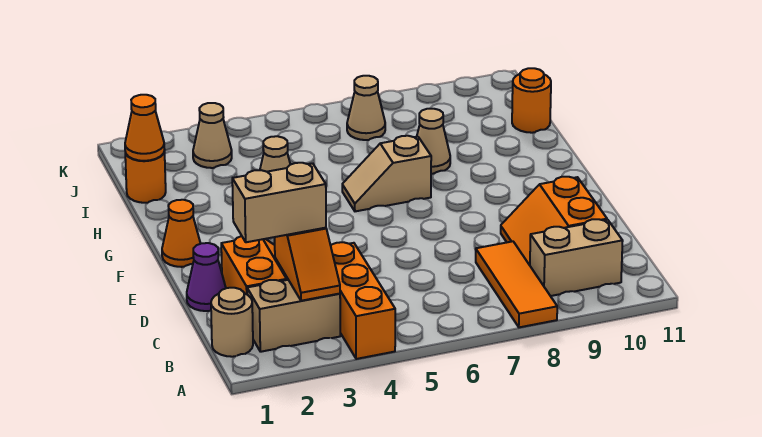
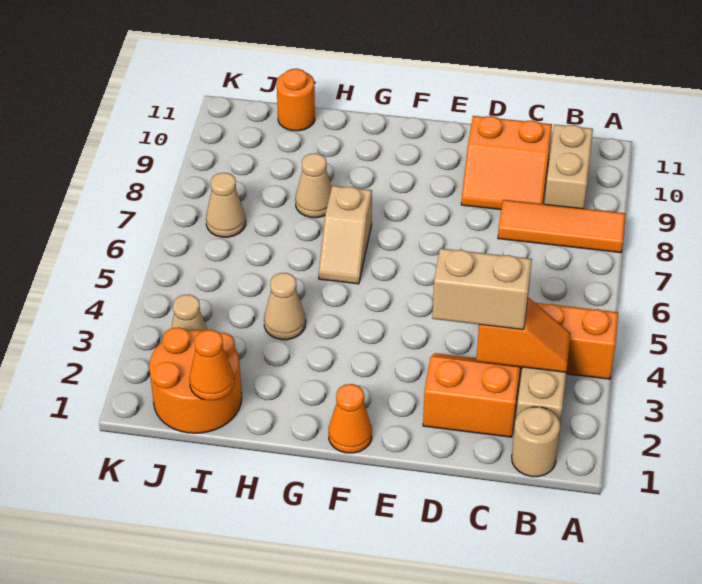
tan 1x2 brick [232,163,326,242] -> tan 1x2 brick turned to [432,248,532,330]
purple 1x1 cone [187,243,226,311] -> none
orange 1x1 round brick [125,151,166,203] -> orange 2x2 round brick [149,327,242,433]

